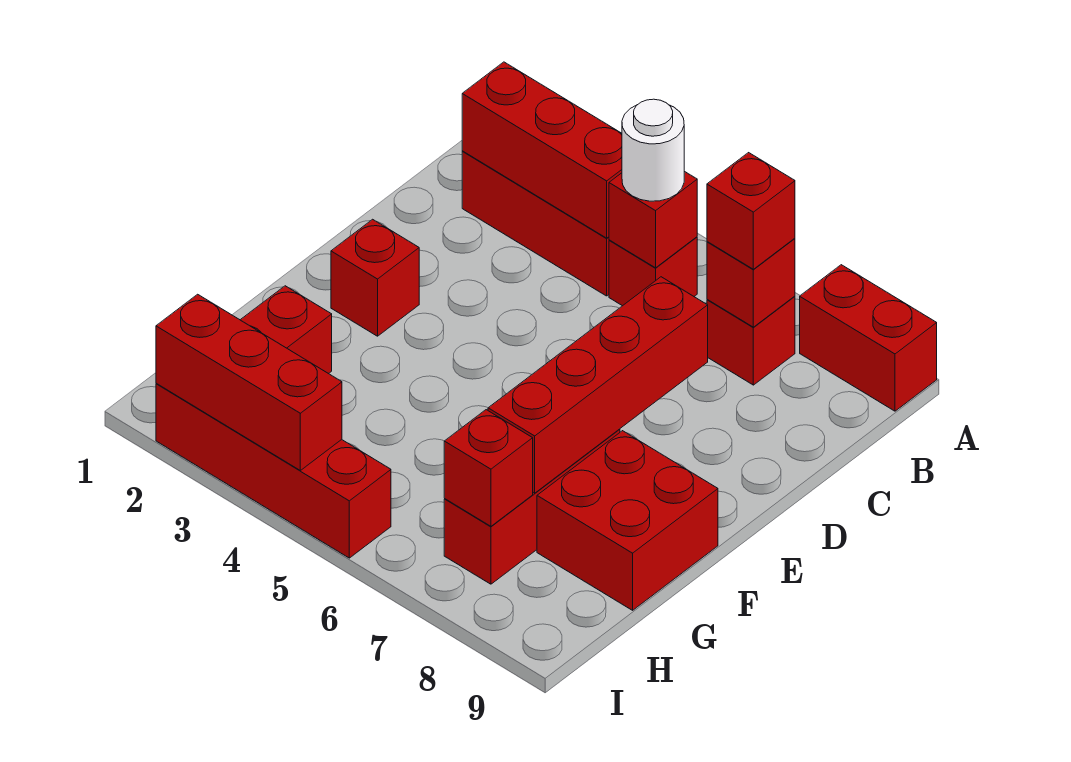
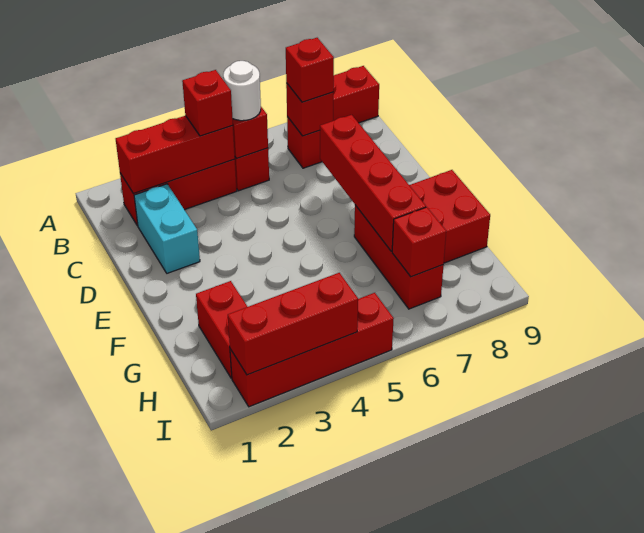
none -> cyan 1x2 brick [134,184,200,273]
red 1x1 brick [331,219,419,336] -> red 1x1 brick moved to [182,70,233,136]

